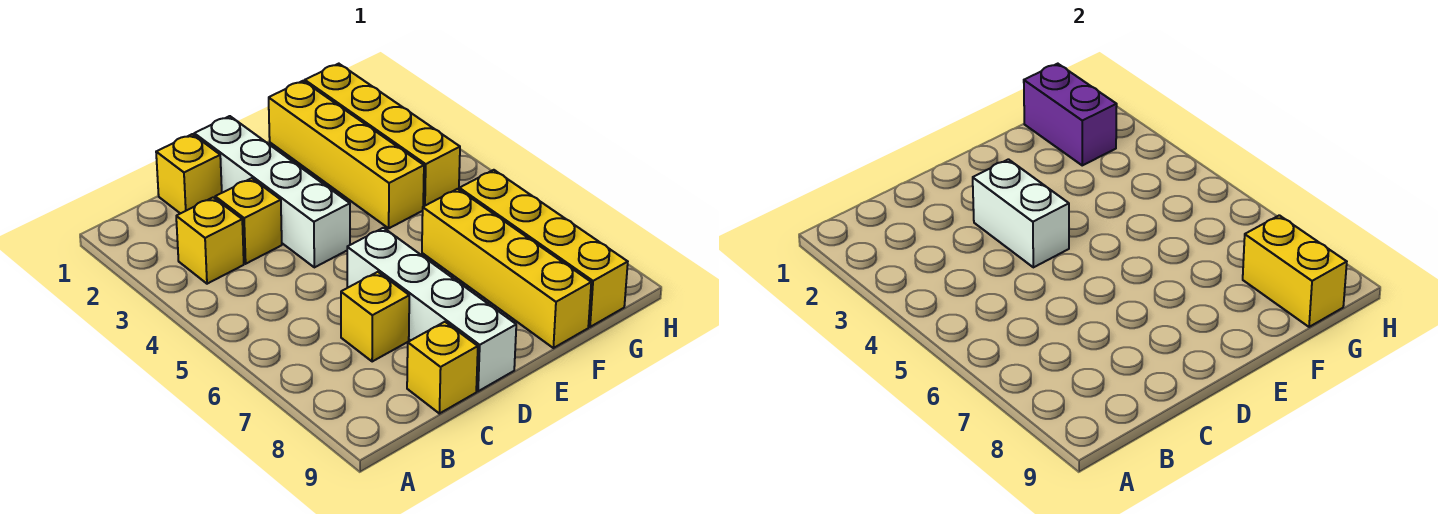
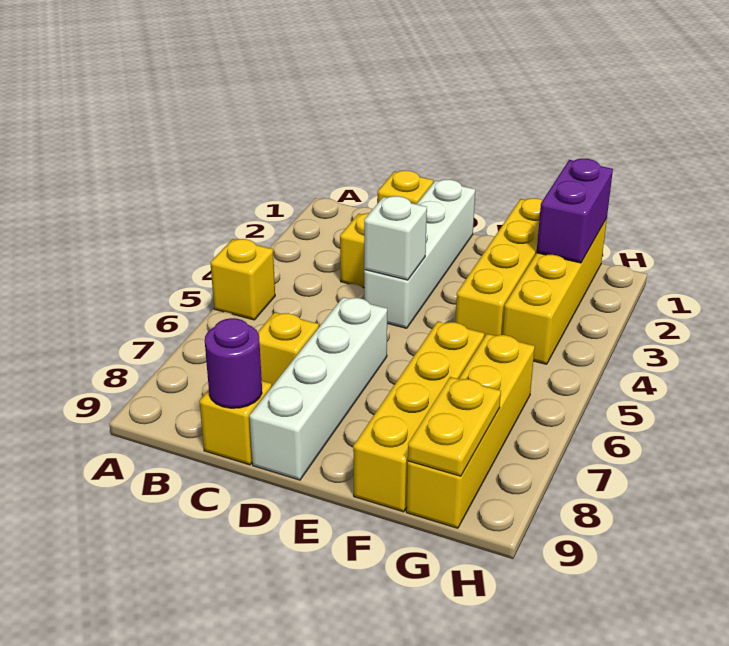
yellow 1x1 brick [176,197,244,284] -> yellow 1x1 brick moved to [210,239,275,320]
none -> purple 1x1 round brick [205,318,262,408]
white 1x2 brick [973,159,1069,267] -> white 1x1 brick [364,196,427,280]
yellow 1x2 brick [1243,215,1347,327] -> yellow 1x2 plate [408,377,501,476]

